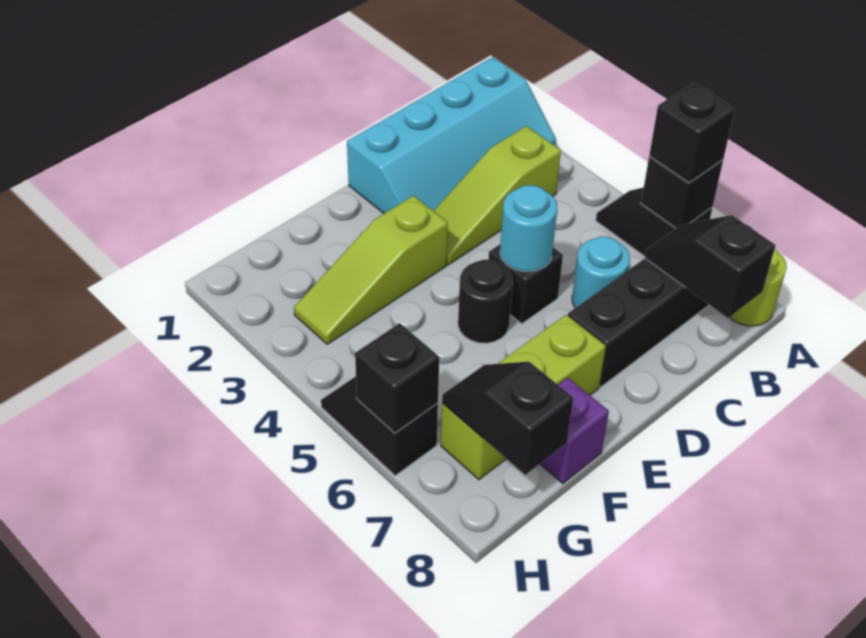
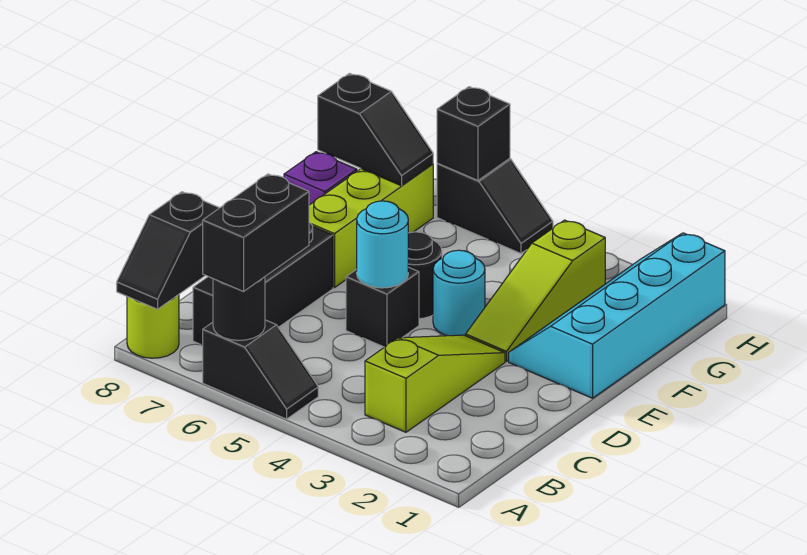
cyan 2x4 slope [347,57,556,213] -> cyan 2x4 slope moved to [509,233,725,398]
black 1x1 brick [641,156,723,228] -> black 1x1 round brick [213,277,265,341]
black 1x1 brick [649,83,735,183] -> black 1x2 brick [203,174,309,292]
black 1x2 slope [645,215,776,318] -> black 1x2 slope turned to [117,192,219,309]
cyan 1x1 round brick [572,237,630,308] -> cyan 1x1 round brick moved to [433,250,485,336]
lime 1x3 slope [294,196,448,344] -> lime 1x3 slope turned to [466,220,605,361]

